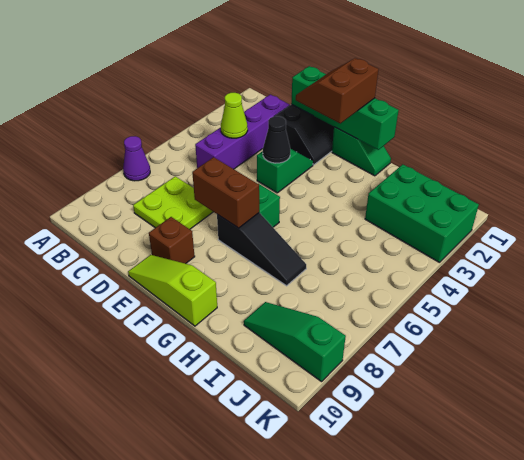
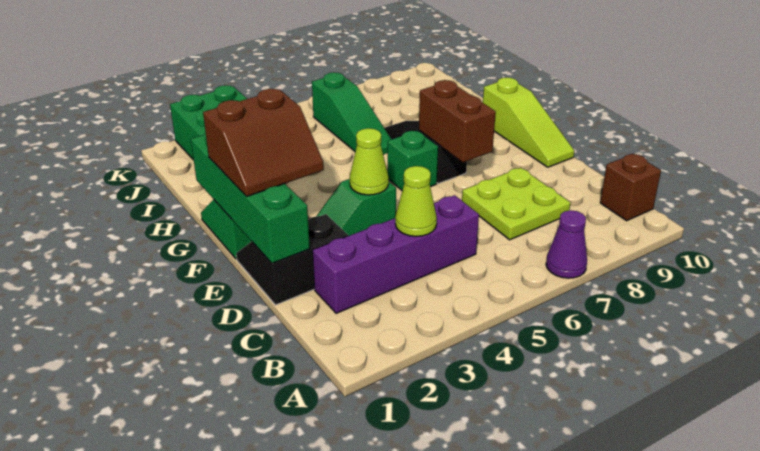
black 1x1 cone [263,116,291,163] -> lime 1x1 cone [350,128,389,195]
brown 1x1 brick [149,217,195,264] -> brown 1x1 brick moved to [600,154,661,221]
green 1x3 slope [244,302,346,382] -> green 1x3 slope moved to [312,72,391,155]

